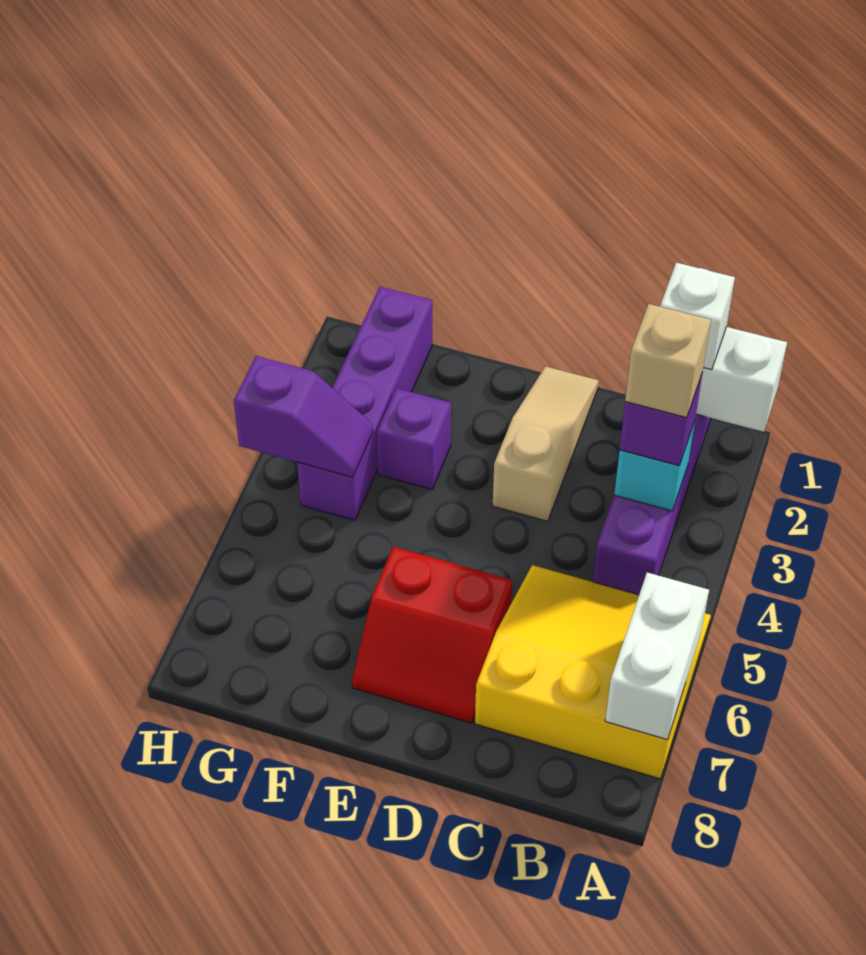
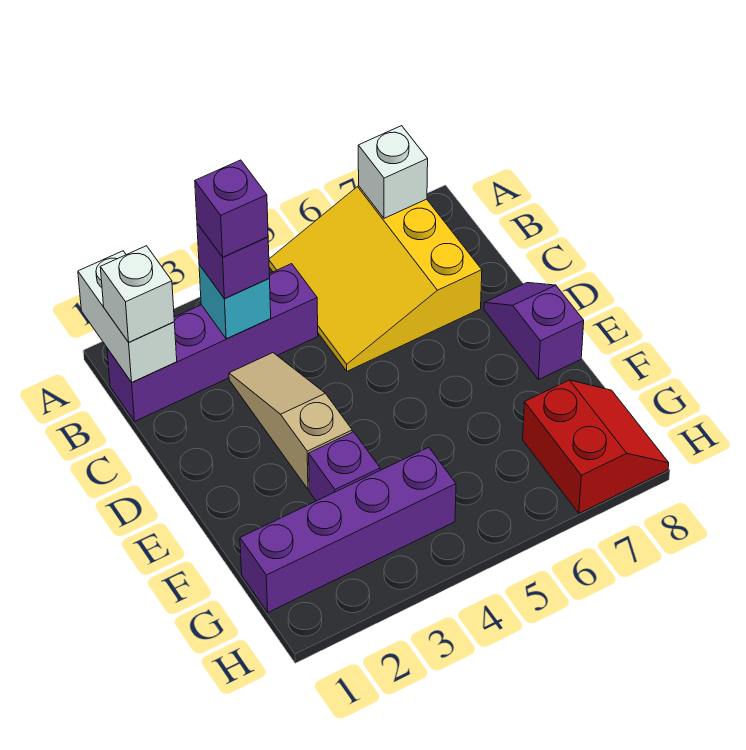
white 1x2 brick [605,573,709,740] -> white 1x1 brick [358,126,428,218]
tan 1x1 brick [625,304,711,418] -> purple 1x1 brick [195,160,268,257]
tan 1x3 slope [493,366,599,521] -> tan 1x3 slope turned to [229,353,352,489]
red 2x2 slope [352,547,512,723] -> red 2x2 slope moved to [523,380,669,513]
purple 1x2 slope [234,356,373,477] -> purple 1x2 slope moved to [484,283,584,380]

